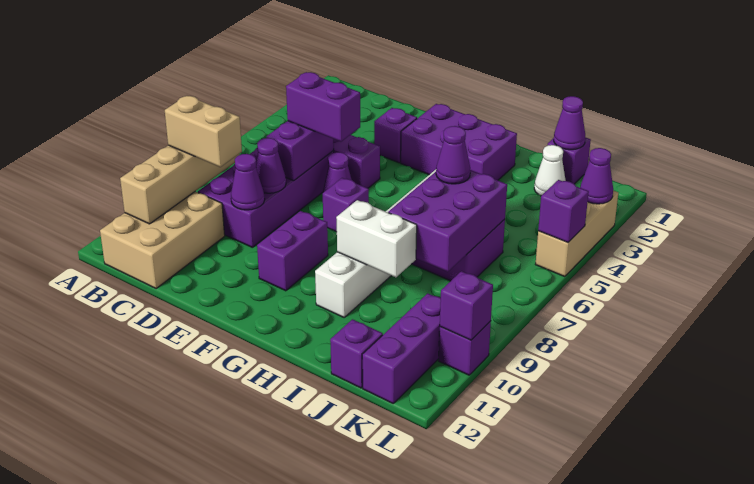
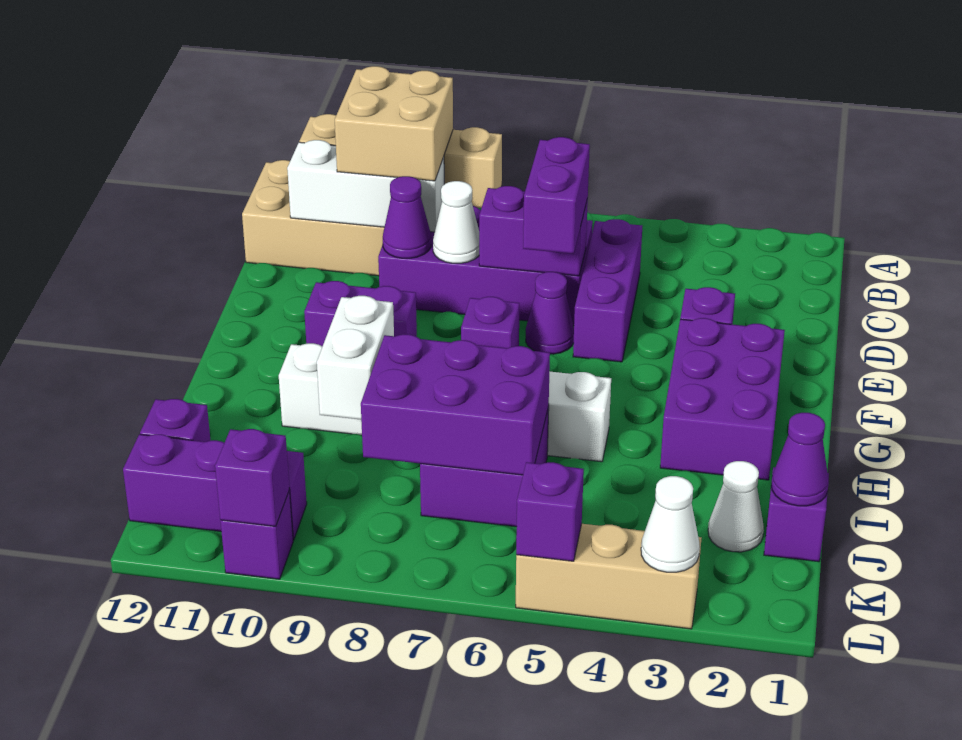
tan 1x2 brick [165,96,242,167] -> tan 2x2 brick [335,66,453,181]
none -> white 1x3 brick [287,140,444,232]
purple 1x1 cone [256,138,286,193] -> white 1x1 cone [433,181,479,263]
purple 1x1 cone [436,126,470,184] -> none
purple 1x1 cone [580,148,613,204] -> white 1x1 cone [641,476,700,572]

